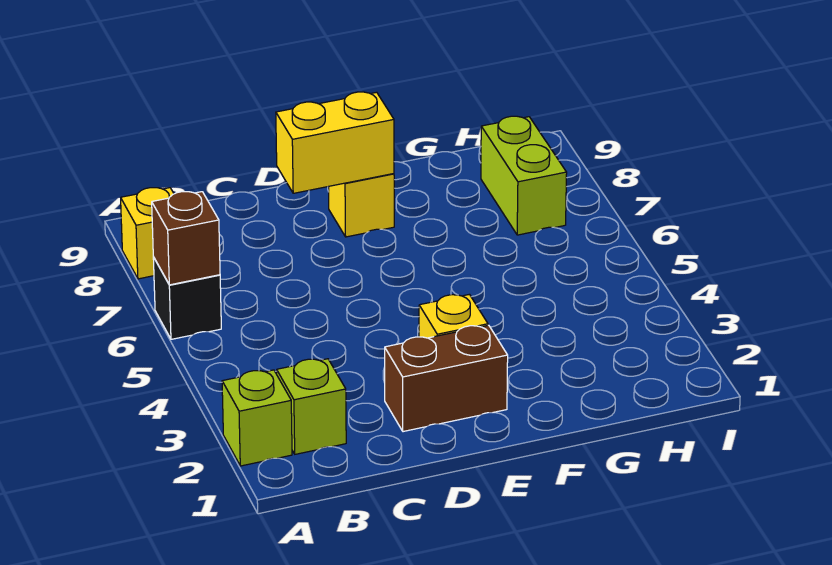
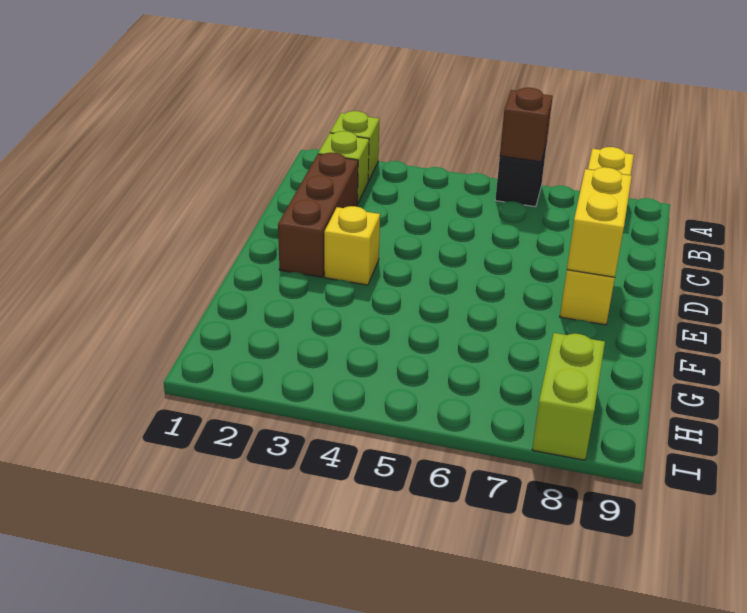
brown 1x2 brick [385,325,508,432] -> brown 1x3 brick [278,152,358,277]
lime 1x2 brick [481,116,567,235] -> lime 1x2 brick turned to [532,333,605,460]

